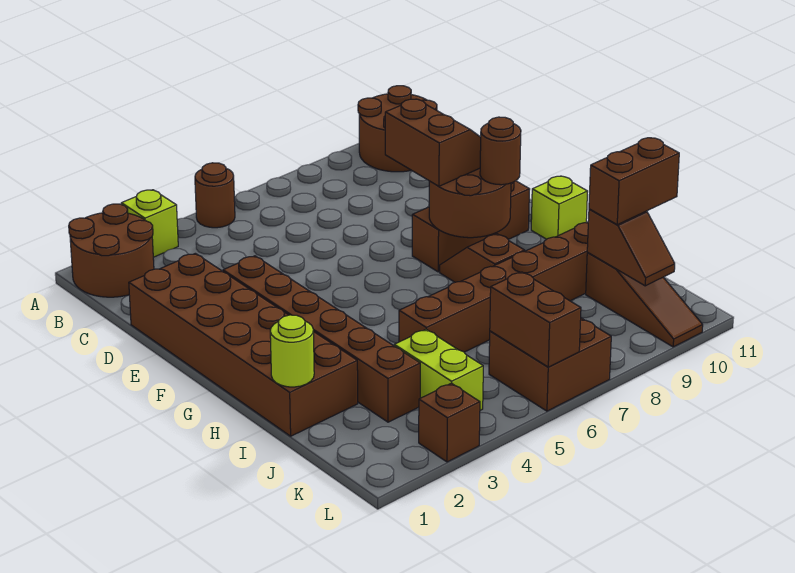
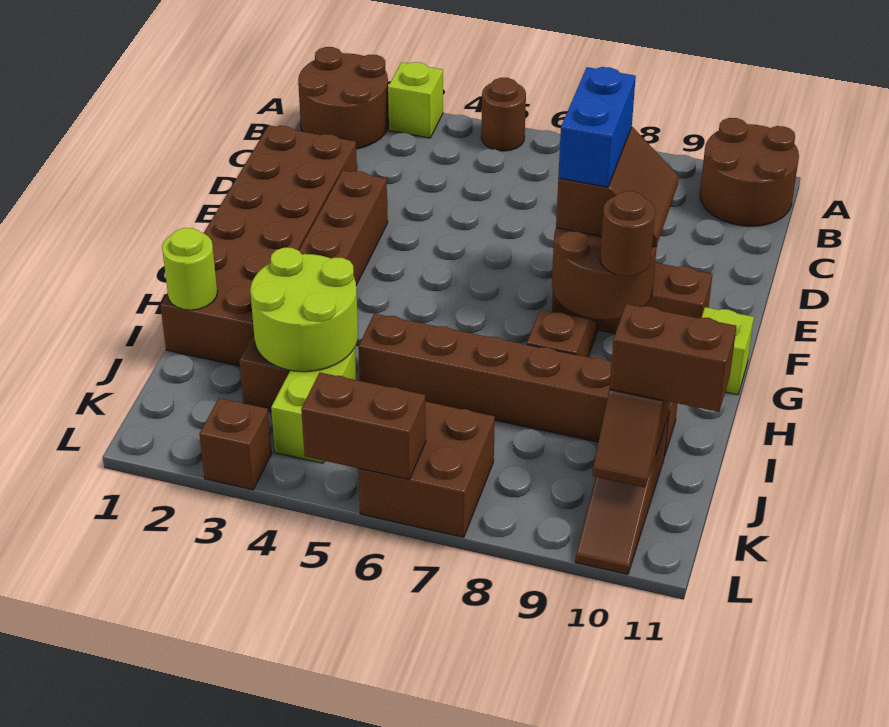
none -> blue 1x2 brick [558,67,636,187]
none -> lime 2x2 round brick [250,248,358,372]
brown 1x2 brick [490,272,581,367] -> brown 1x2 brick turned to [301,373,426,479]

